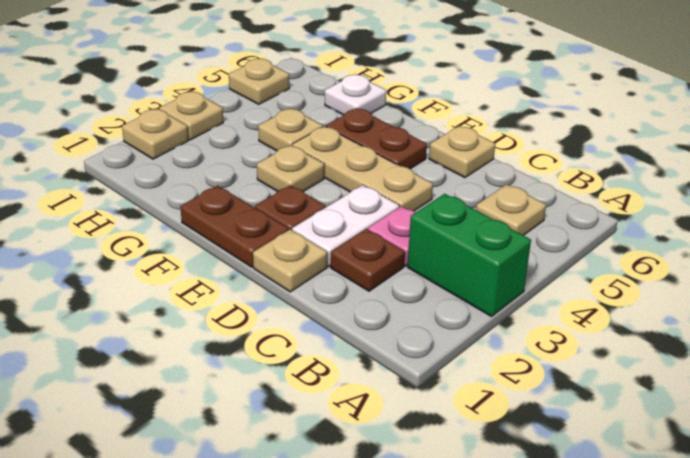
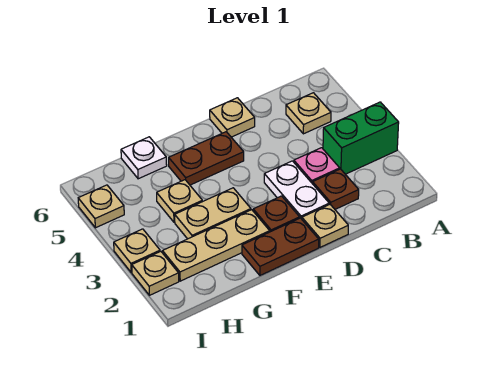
tan 1x3 plate [292,126,433,211] -> tan 1x3 plate moved to [162,210,270,281]
tan 1x1 plate [257,145,324,192] -> tan 1x2 plate [175,188,251,239]

